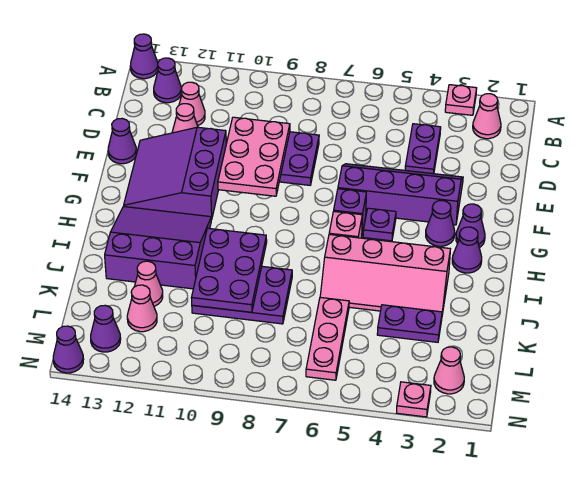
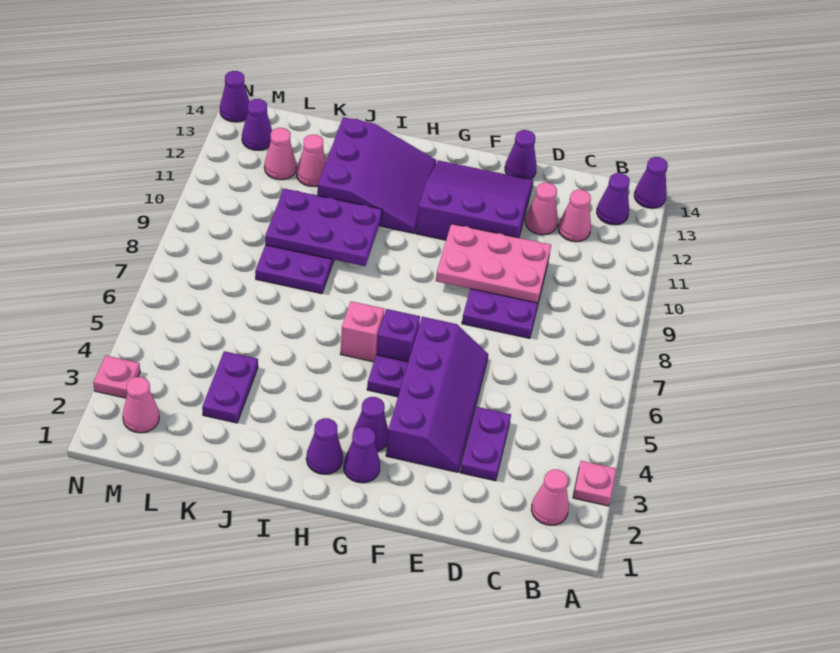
purple 1x2 plate [405,124,441,174] -> purple 1x2 plate turned to [460,407,511,481]
pink 2x4 slope [320,234,450,314] -> none
pink 1x3 plate [306,297,349,380] -> none

